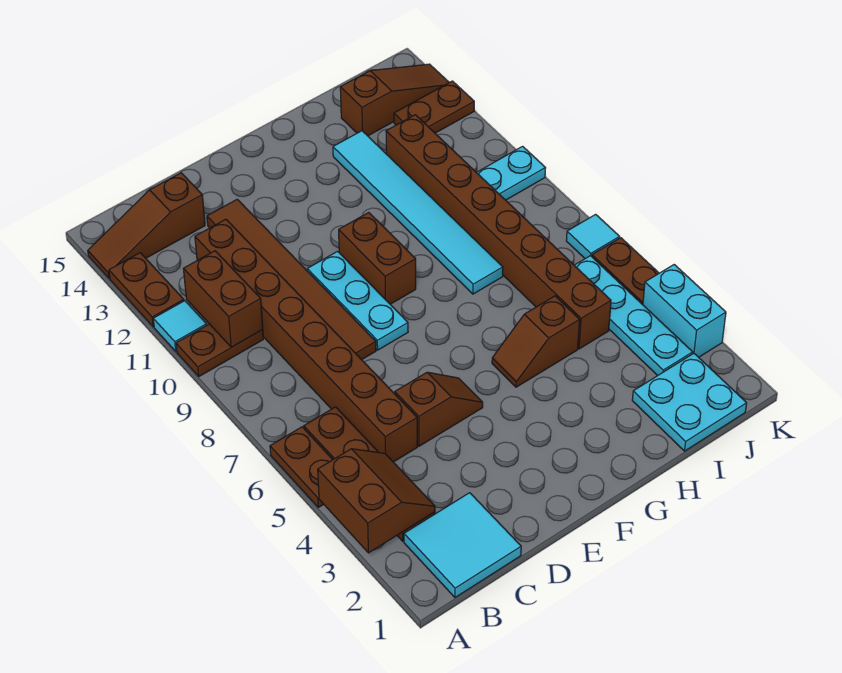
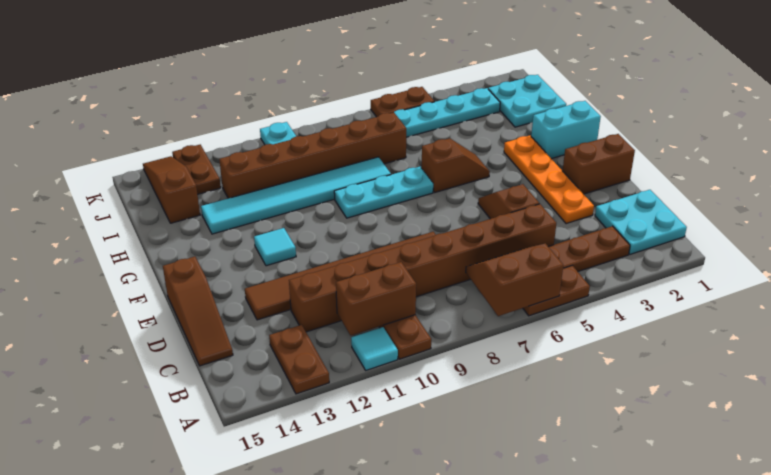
brown 2x2 slope [318,449,435,553] -> brown 2x2 slope moved to [466,243,563,316]
brown 1x2 plate [109,253,184,327] -> brown 1x2 plate turned to [269,325,329,394]
brown 1x3 slope [88,173,205,278] -> brown 1x3 slope moved to [163,257,233,366]
cyan 2x2 tile [404,493,521,597] -> cyan 2x2 plate [595,190,687,254]
none -> orange 1x4 plate [504,136,594,224]
cyan 1x3 plate [307,251,408,350] -> cyan 1x3 plate moved to [334,167,433,218]
brown 1x2 brick [339,213,416,304] -> brown 1x2 brick moved to [563,134,635,194]
brown 1x2 slope [492,296,580,387] -> brown 1x2 slope turned to [422,138,490,193]
brown 1x8 brick [386,115,611,349] -> brown 1x6 brick [219,113,406,198]
cyan 1x2 brick [643,265,726,357] -> cyan 1x2 brick moved to [531,101,601,159]
cyan 1x1 tile [566,214,620,259] -> cyan 1x1 tile moved to [254,228,296,266]

